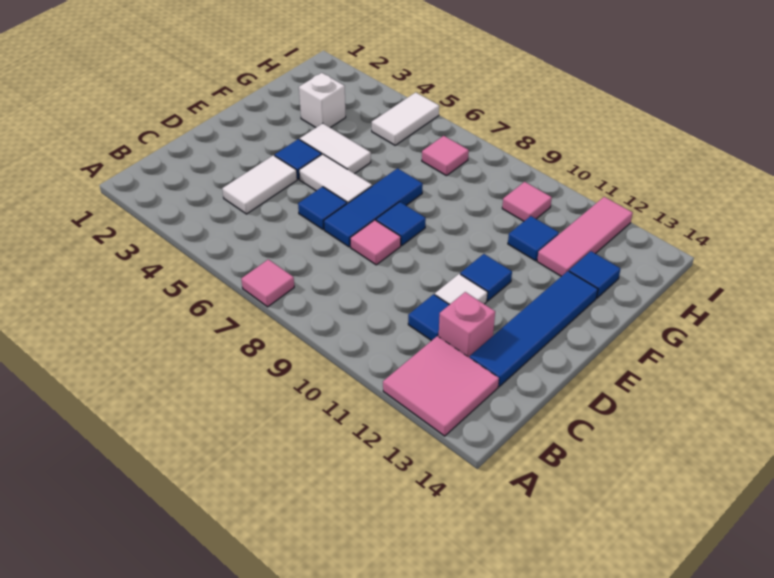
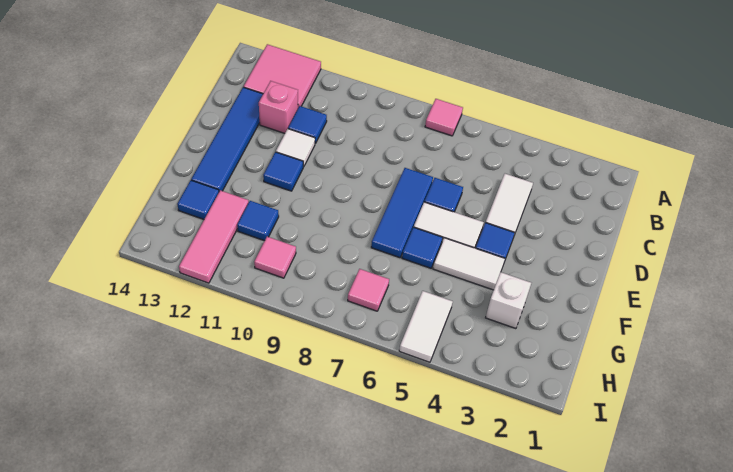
pink 1x1 tile [350,220,401,265] -> none
blue 1x1 tile [376,202,426,245] -> blue 1x1 tile moved to [402,227,443,268]

